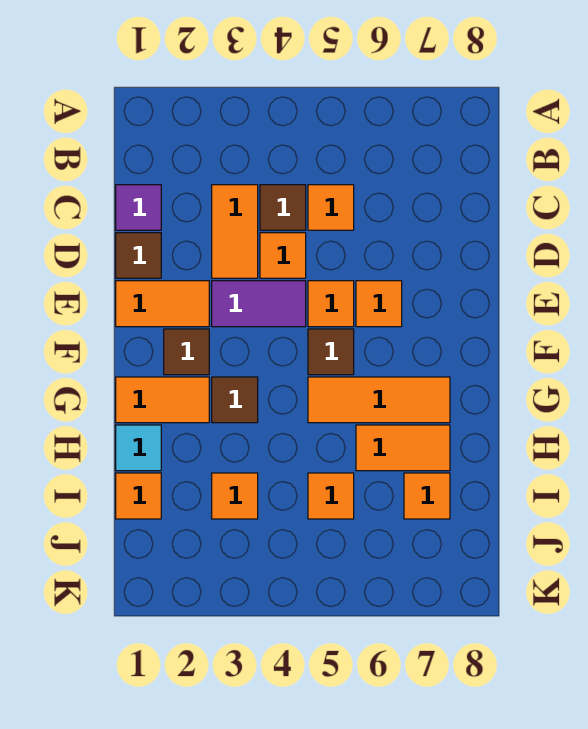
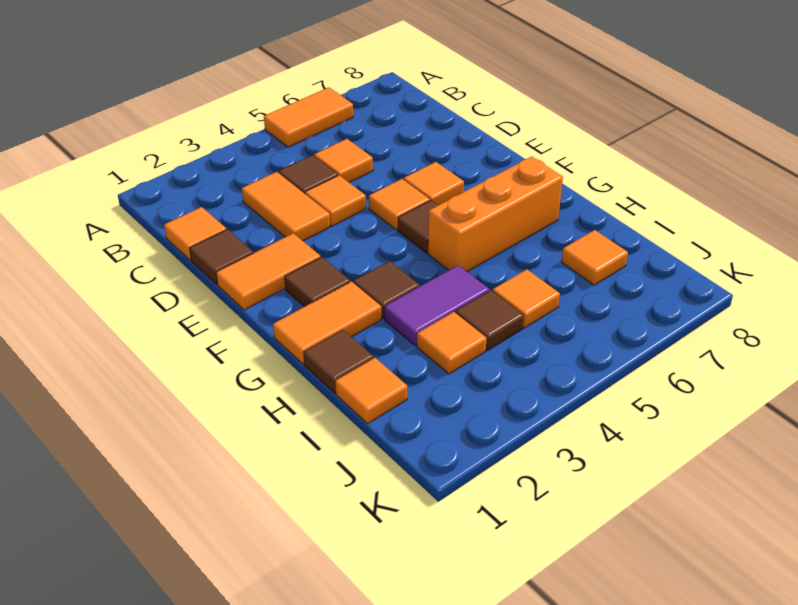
purple 1x1 tile [116,185,161,230] -> orange 1x1 tile [164,207,226,260]
purple 1x2 tile [212,281,306,327] -> purple 1x2 tile moved to [385,265,489,346]
orange 1x3 tile [308,377,450,423] -> orange 1x3 brick [428,157,563,271]
cyan 1x1 tile [116,425,161,471] -> brown 1x1 tile [303,330,374,393]
orange 1x2 tile [356,425,450,471] -> orange 1x2 tile moved to [264,87,353,147]
none -> brown 1x1 tile [456,290,524,350]

